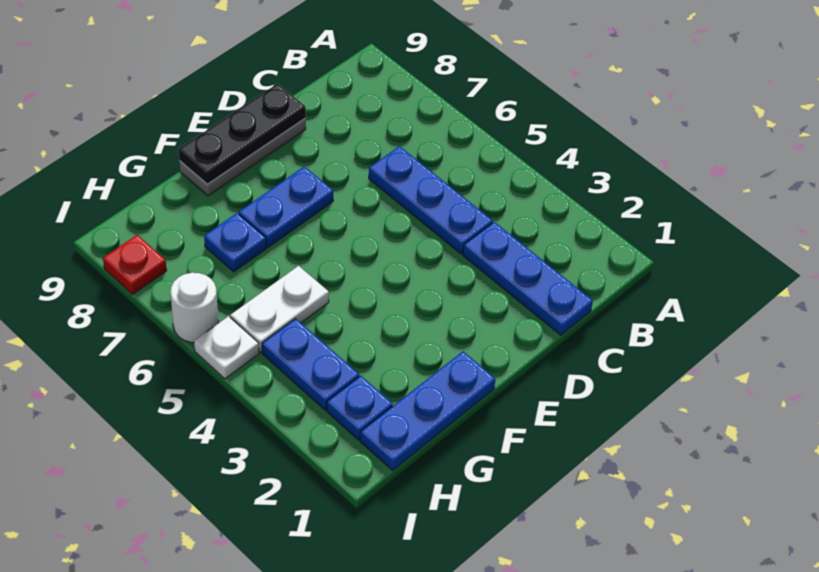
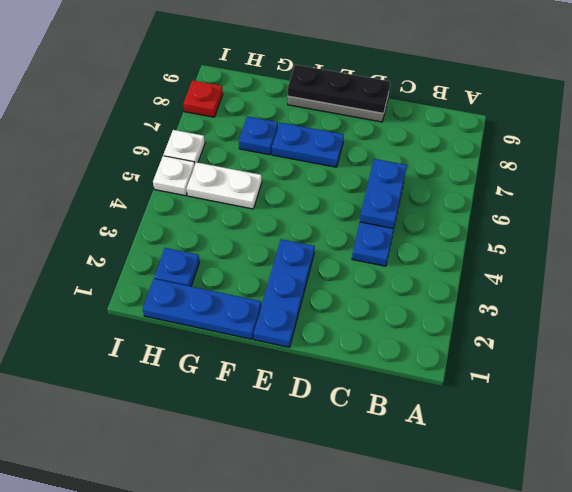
blue 1x3 plate [463,222,593,335] -> blue 1x3 plate moved to [254,239,315,347]
blue 1x2 plate [262,319,359,410] -> blue 1x2 plate moved to [360,159,407,229]
white 1x1 round brick [170,273,218,343] -> white 1x1 plate [163,130,205,163]

